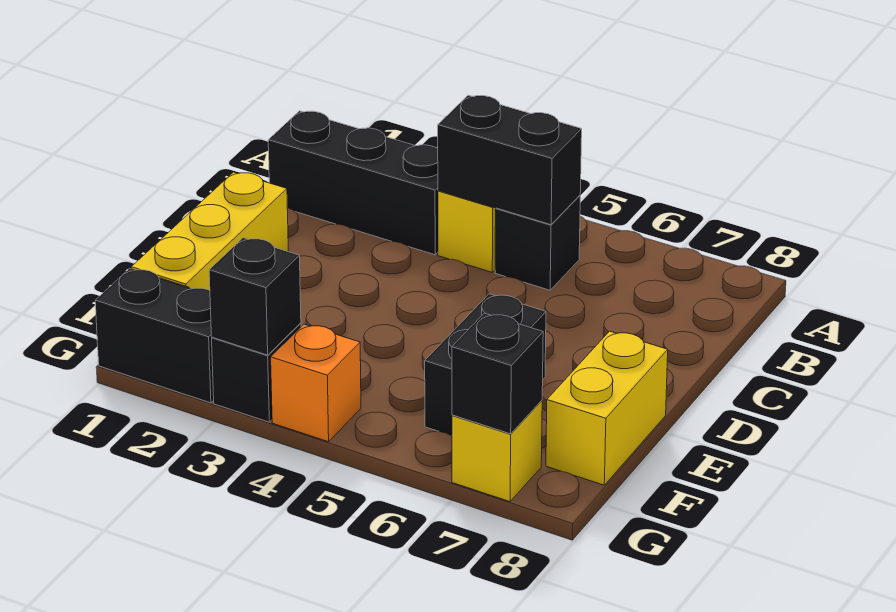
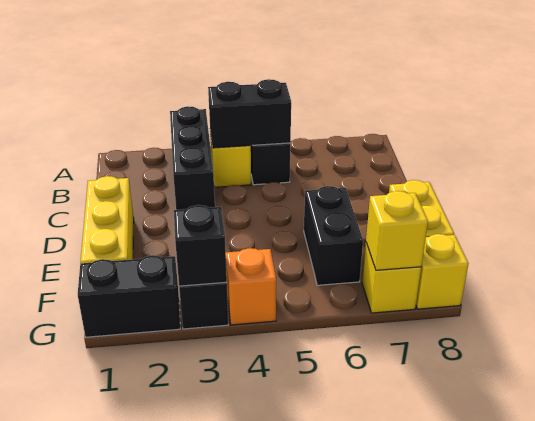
black 1x3 brick [268,111,438,255] -> black 1x3 brick turned to [170,106,215,210]
black 1x1 brick [452,313,543,434] -> yellow 1x1 brick [366,191,428,270]
none -> yellow 1x1 brick [416,234,468,309]

